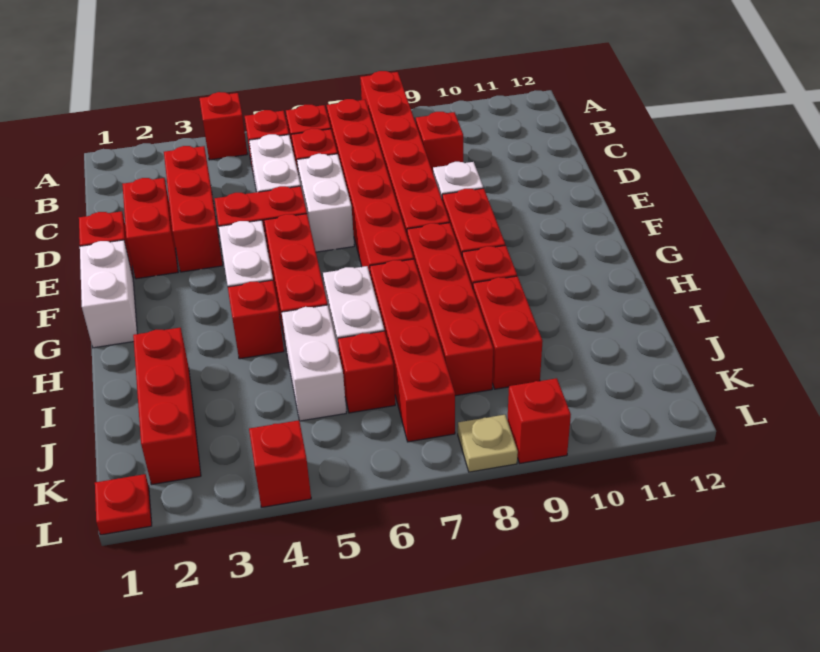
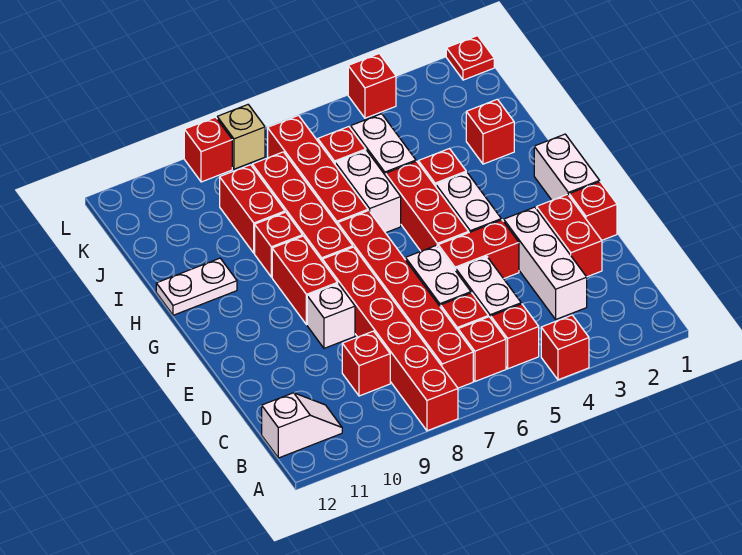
none -> white 1x2 slope [262,393,342,458]
red 1x3 brick [164,146,223,272] -> white 1x3 brick [504,207,587,319]
none -> white 1x2 plate [156,258,237,315]
red 1x3 brick [133,328,201,485] -> red 1x1 brick [466,99,514,164]
tan 1x1 plate [458,415,518,472] -> tan 1x1 brick [217,105,265,169]

